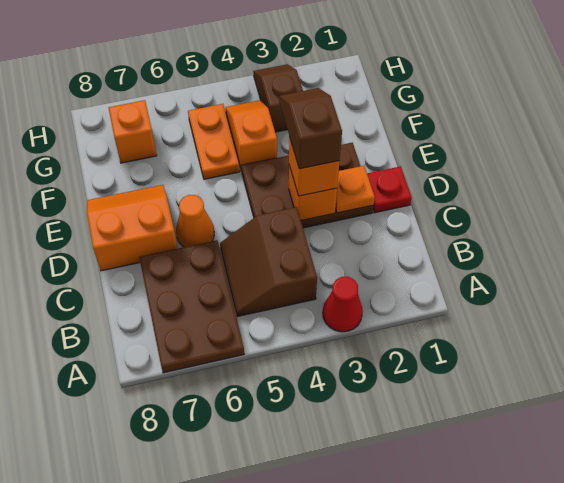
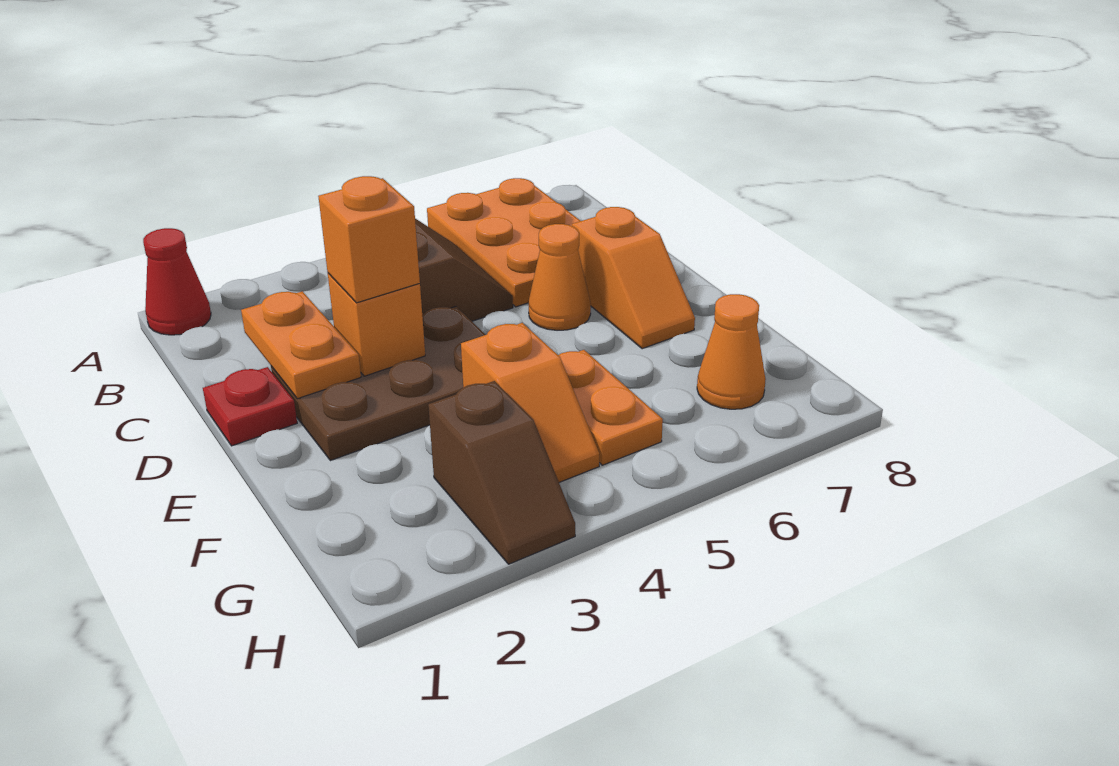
red 1x1 cone [323,277,363,332] -> red 1x1 cone moved to [143,228,211,335]
brown 2x3 plate [139,240,244,373] -> orange 2x3 plate [427,178,581,307]
orange 1x1 plate [335,166,375,213] -> orange 1x2 plate [241,291,361,399]
brown 1x2 slope [279,88,342,169] -> none
orange 2x2 slope [87,185,178,271] -> orange 1x2 slope [572,207,695,349]
orange 1x1 brick [109,100,157,163] -> orange 1x1 cone [697,294,766,409]

